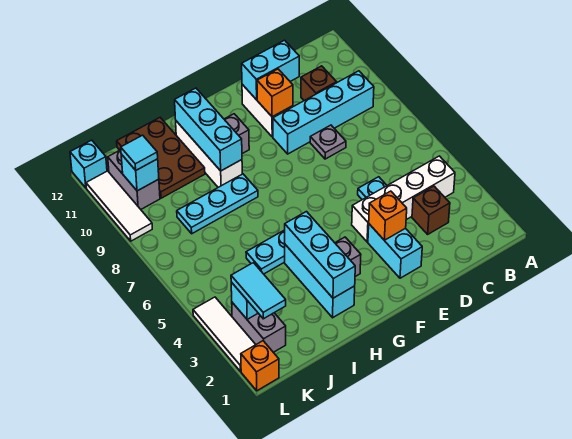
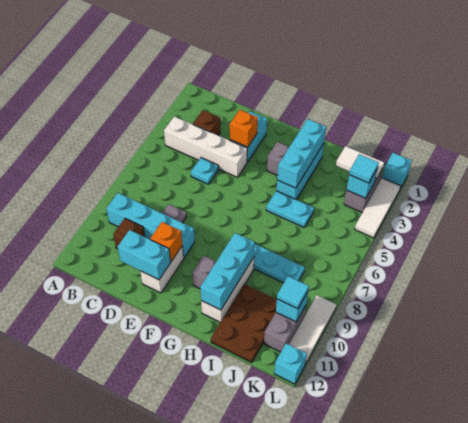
none -> white 1x2 tile [336,146,384,181]
cyan 1x2 tile [231,263,286,319] -> cyan 1x1 tile [349,154,379,183]
orange 1x1 brick [241,341,279,391] -> cyan 1x1 brick [382,153,412,188]

